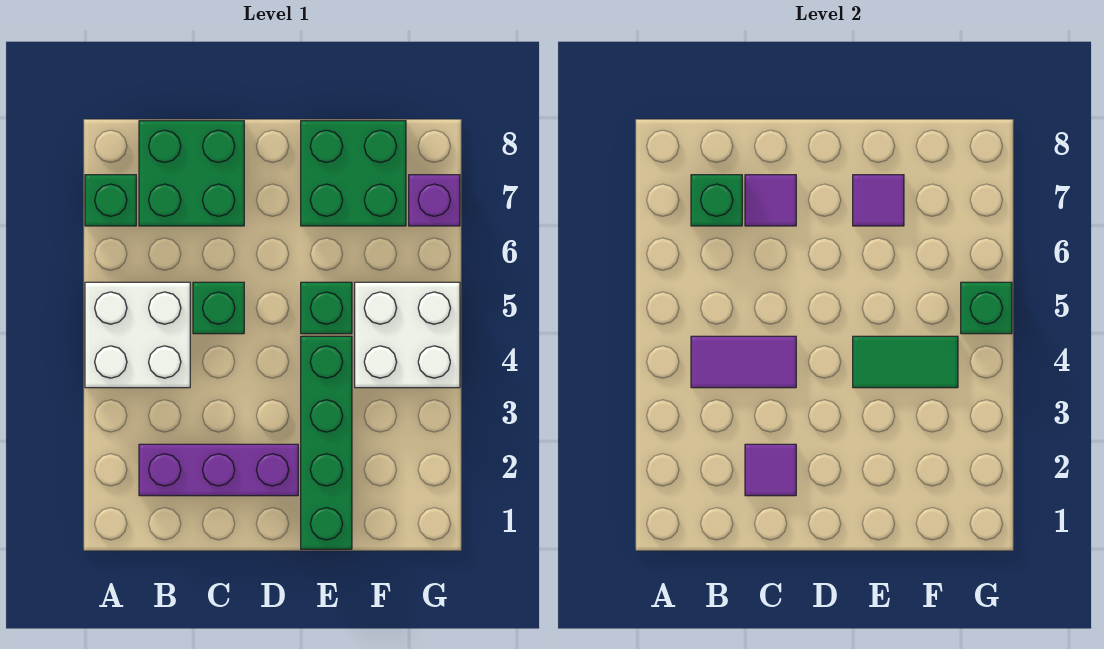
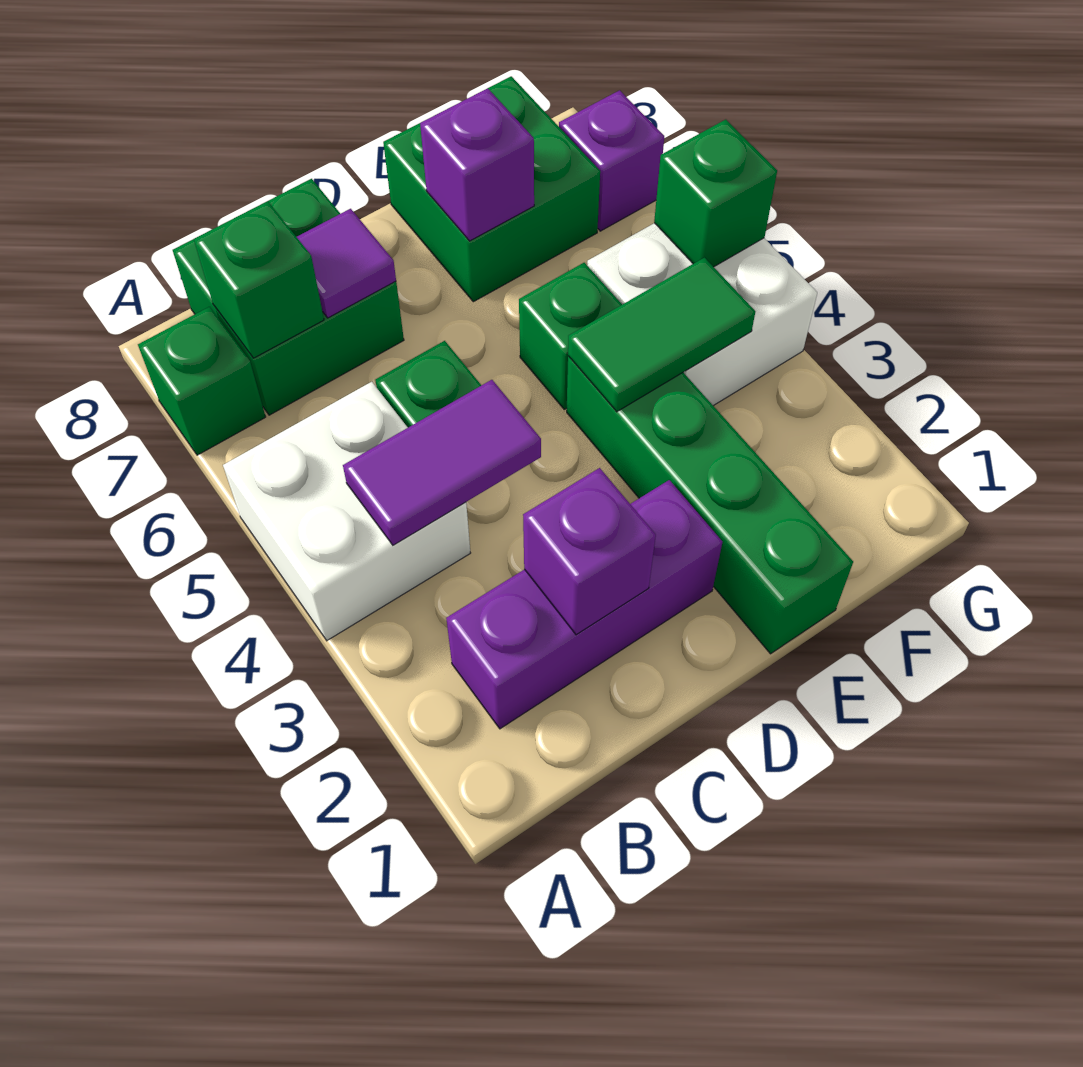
purple 1x1 tile [745,444,796,496] -> purple 1x1 brick [523,468,656,635]
purple 1x1 tile [853,175,904,226] -> purple 1x1 brick [420,88,534,241]

